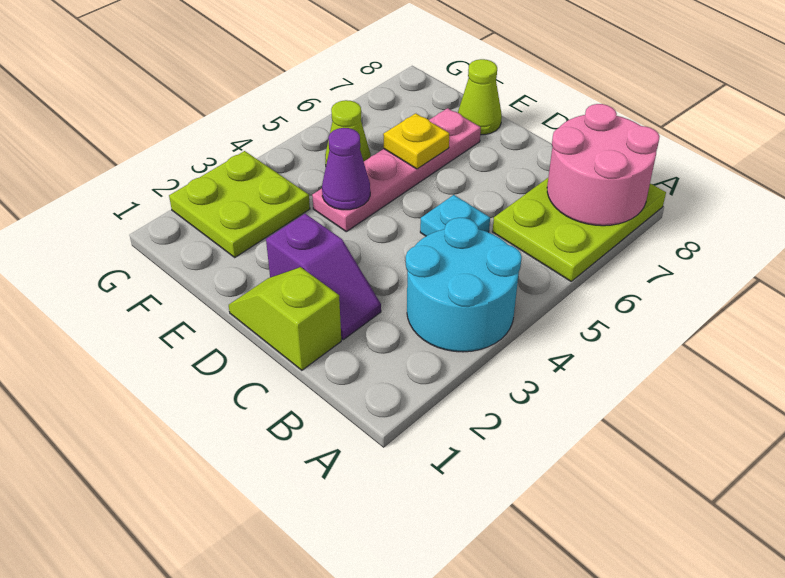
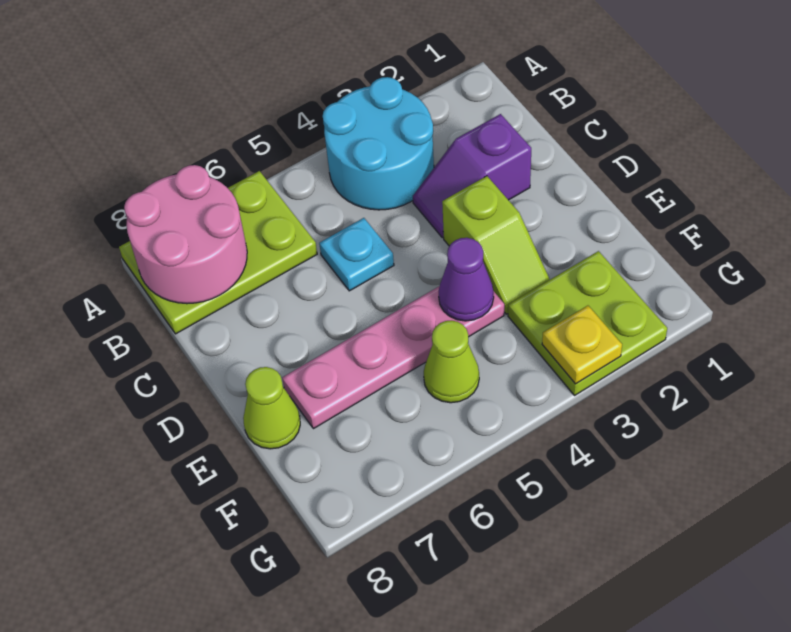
lime 1x2 slope [229,267,341,370] -> lime 1x2 slope moved to [442,176,550,314]
purple 1x2 slope [266,214,381,340] -> purple 1x2 slope turned to [413,114,531,238]
yellow 1x1 plate [383,113,449,169] -> yellow 1x1 plate moved to [542,306,622,384]

